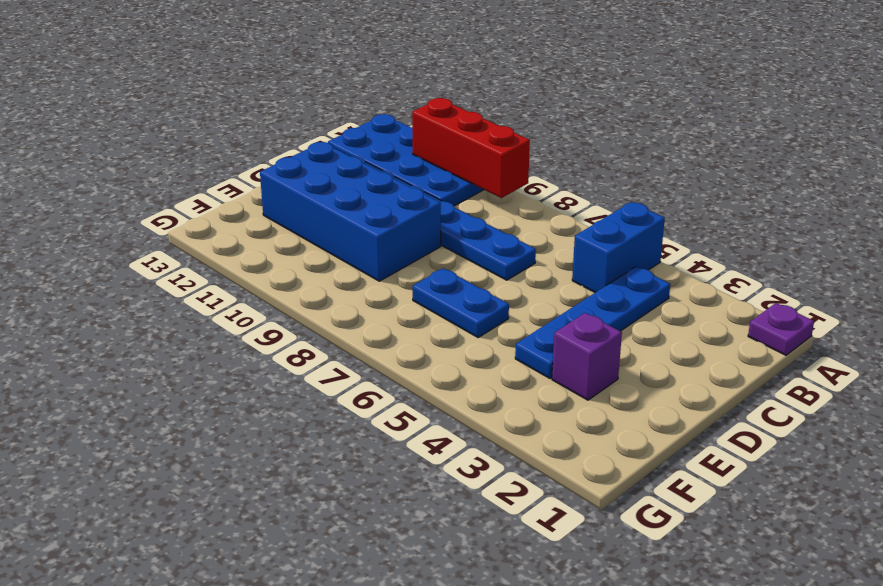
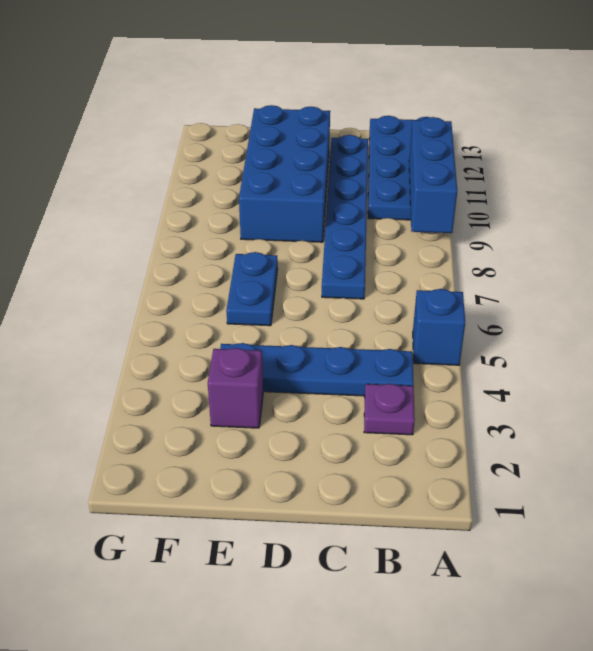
purple 1x1 plate [748,303,814,355] -> purple 1x1 plate moved to [364,384,415,435]
blue 1x2 brick [572,202,665,293] -> blue 1x1 brick [413,289,465,365]
red 1x3 brick [412,98,530,198] -> blue 1x3 brick [409,117,457,233]

